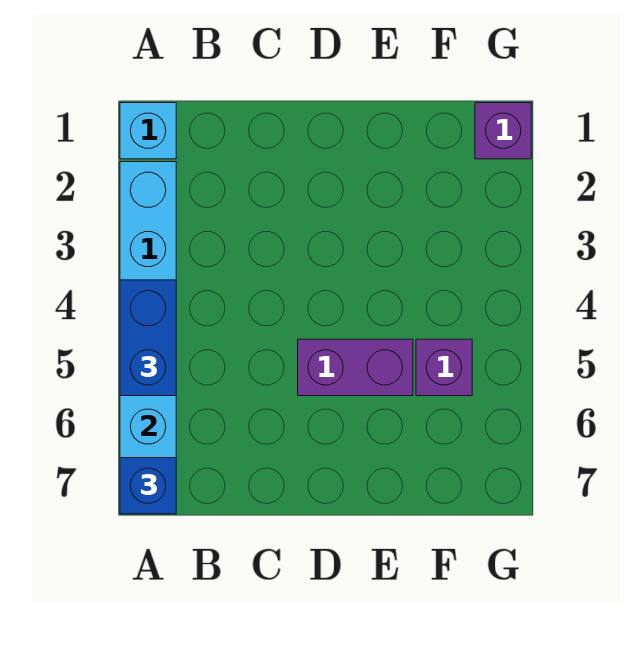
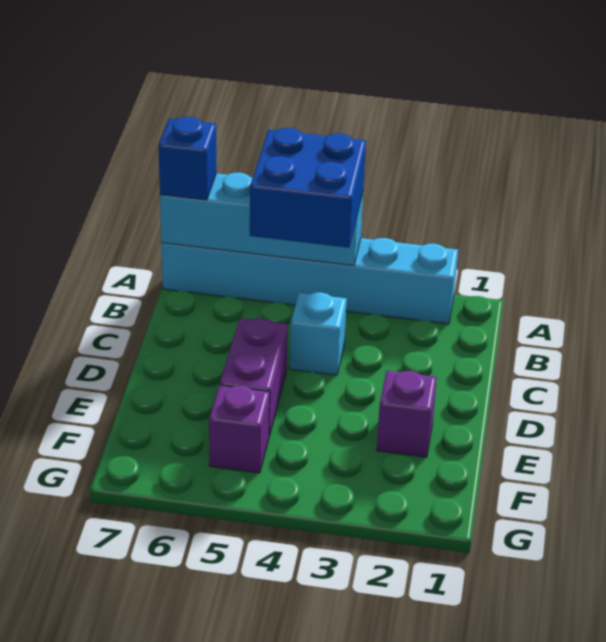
cyan 1x1 brick [120,103,176,159] -> cyan 1x1 brick moved to [290,292,347,375]
blue 1x2 brick [120,280,176,396] -> blue 2x2 brick [250,128,366,248]
purple 1x1 brick [475,103,531,159] -> purple 1x1 brick moved to [377,371,437,457]

